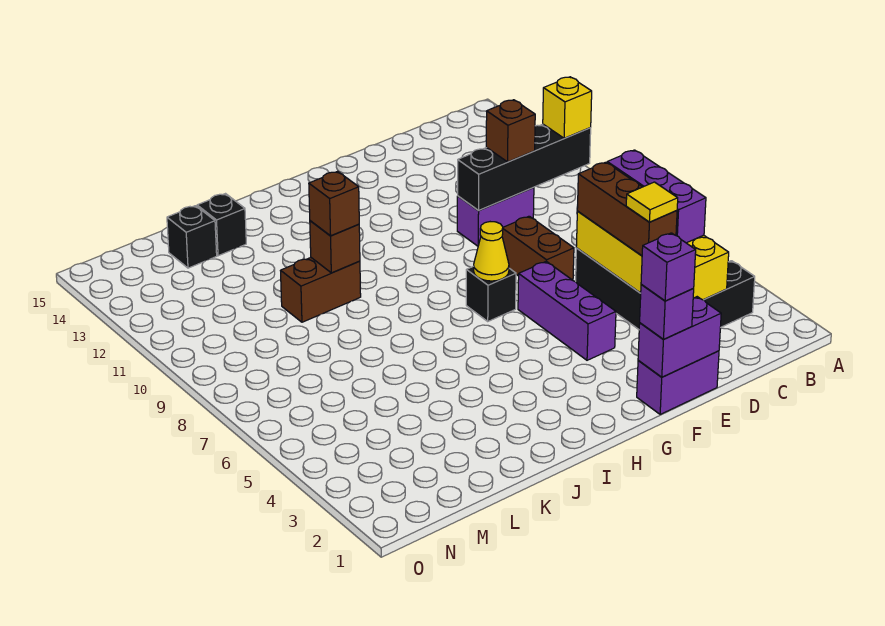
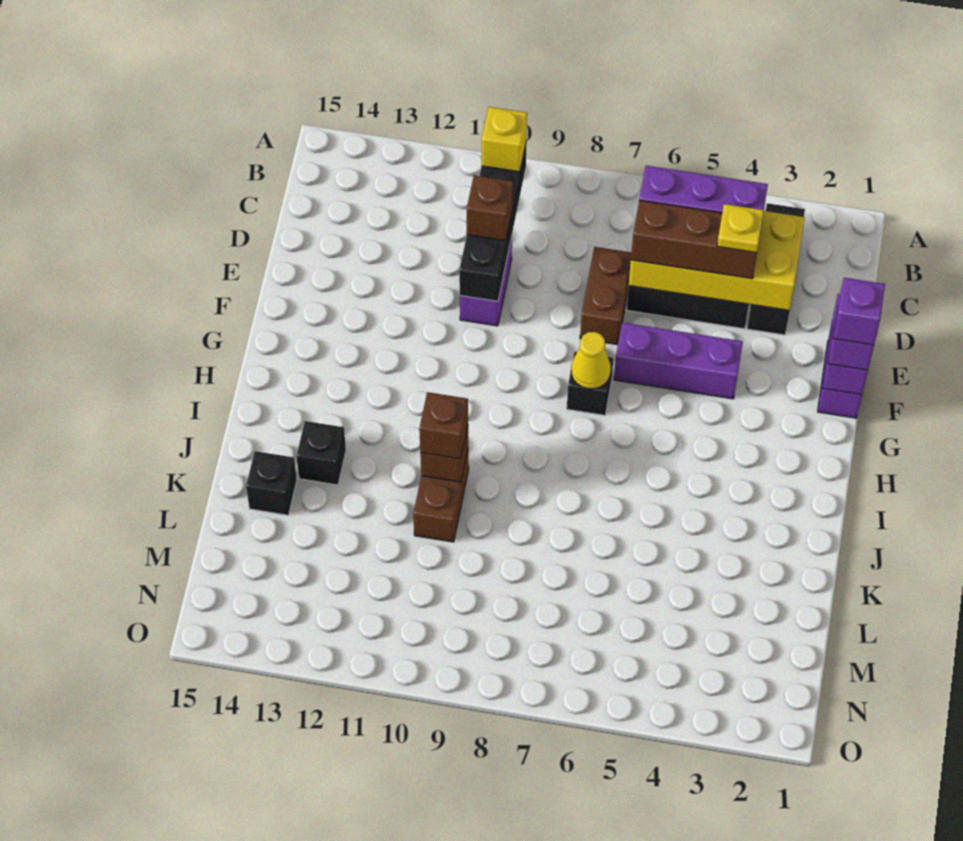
yellow 1x1 tile [626,182,678,222] -> yellow 1x1 plate [717,204,764,253]
brown 1x2 brick [502,216,574,280] -> brown 1x2 brick turned to [580,247,631,345]
black 1x1 brick [167,206,217,268] -> black 1x1 brick moved to [296,421,346,485]

